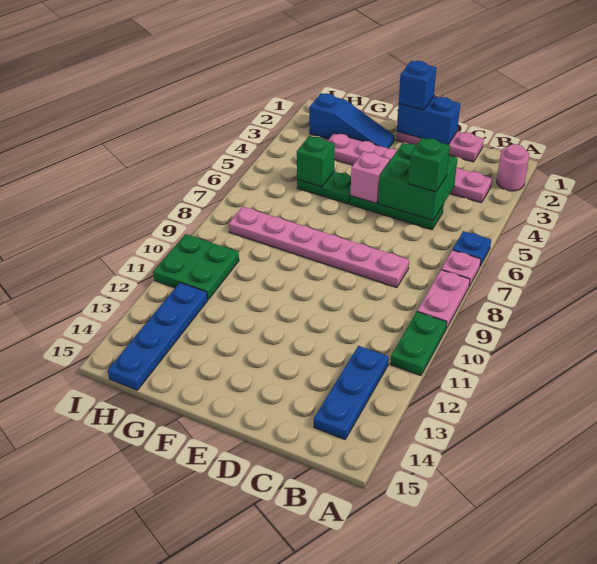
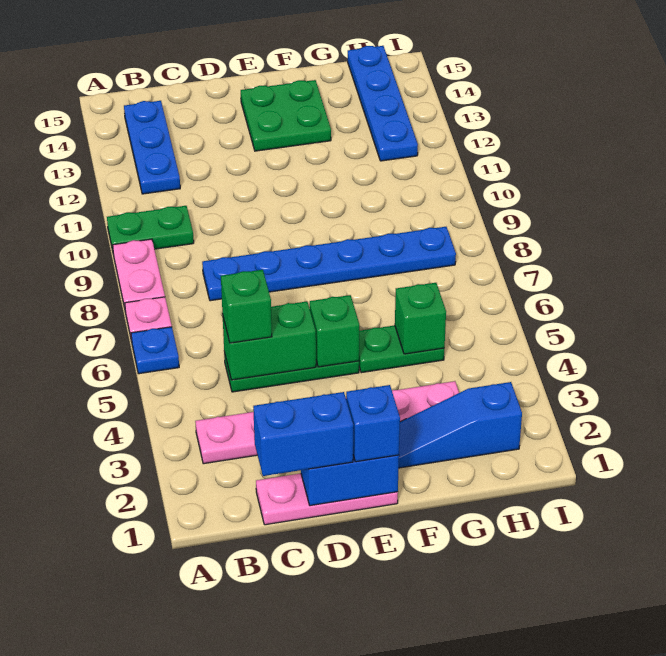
pink 1x1 round brick [497,144,529,191] -> none
green 1x2 plate [390,312,447,376] -> green 1x2 plate turned to [107,206,194,251]
none -> blue 1x2 brick [253,392,353,476]
green 2x2 brick [378,143,457,220] -> green 1x2 brick [223,301,316,380]
pink 1x6 plate [228,207,409,288] -> blue 1x6 plate [202,227,456,301]
pink 1x1 brick [351,151,390,203] -> green 1x1 brick [310,295,359,367]
green 2x2 plate [153,234,239,299] -> green 2x2 plate moved to [241,80,331,151]

